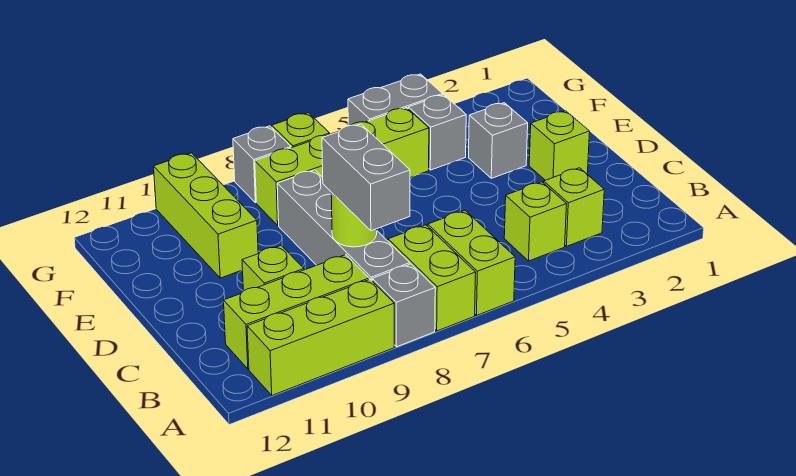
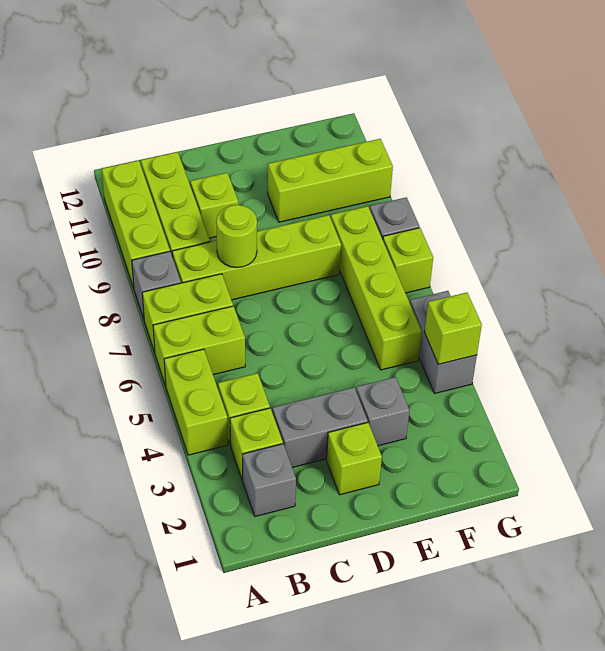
none -> lime 1x2 brick [164,349,228,455]
grey 1x4 brick [277,170,410,280] -> lime 1x4 brick [172,215,341,300]
grey 1x2 brick [322,124,410,231] -> grey 1x2 brick moved to [272,387,368,467]
grey 1x1 brick [408,95,466,170] -> grey 1x1 brick moved to [243,444,296,517]
none -> lime 1x1 brick [425,293,482,364]

